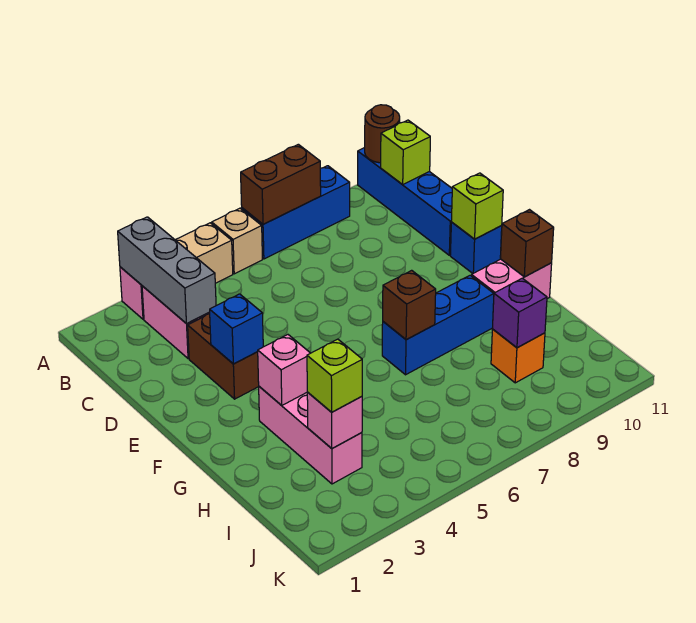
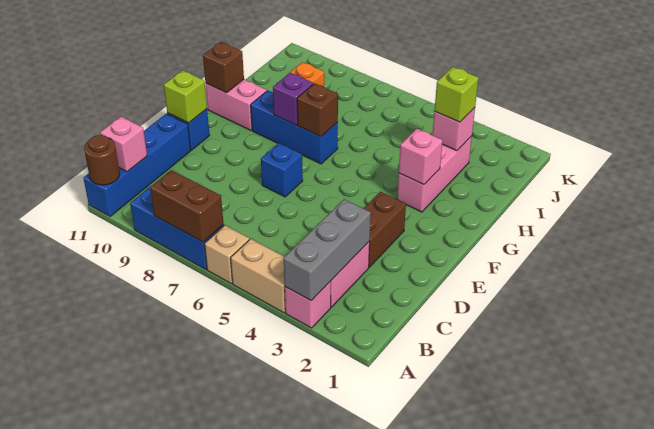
lime 1x1 brick [381,120,430,185] -> pink 1x1 brick [100,117,147,172]
blue 1x1 brick [210,294,263,364] -> blue 1x1 brick moved to [261,143,303,197]
purple 1x1 brick [492,278,547,348] -> purple 1x1 brick moved to [273,73,313,125]

